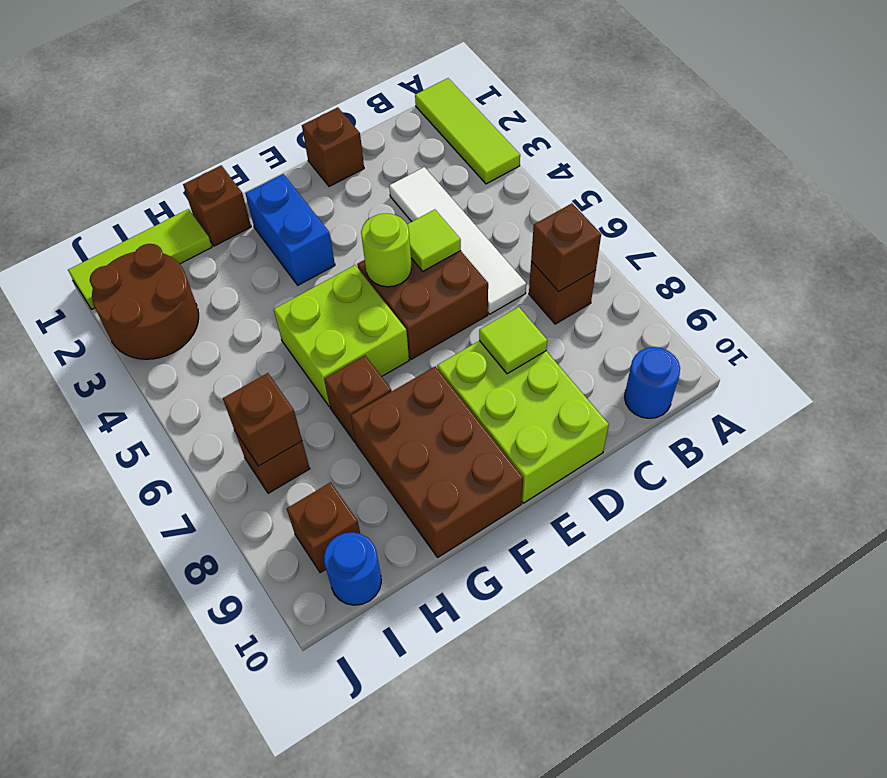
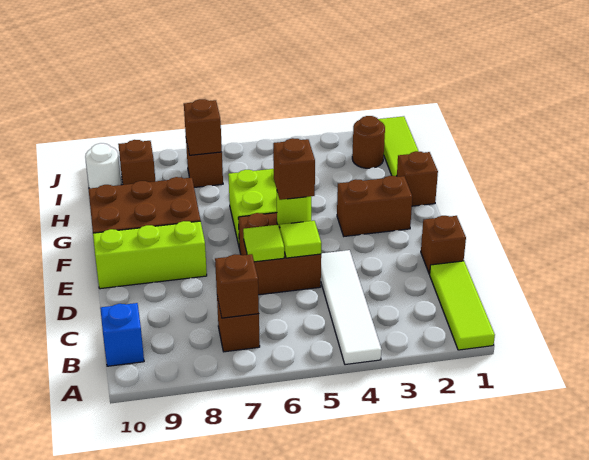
lime 1x3 tile [415,78,520,184] -> lime 1x3 tile turned to [430,261,495,350]
blue 1x1 round brick [625,347,680,418] -> blue 1x1 brick [100,303,144,366]
white 1x4 tile [389,167,526,314] -> white 1x4 tile turned to [321,250,382,365]
lime 2x3 brick [437,341,609,503] -> lime 1x3 brick [93,221,207,289]
lime 1x1 tile [479,307,547,374] -> lime 1x1 tile moved to [243,225,284,262]
blue 1x2 brick [245,174,335,285] -> brown 1x2 brick [337,176,412,236]
brown 1x1 brick [324,356,391,442] -> brown 1x1 brick moved to [273,138,315,200]
brown 2x2 round brick [90,244,199,359] -> brown 1x1 round brick [352,116,385,168]
blue 1x1 round brick [324,532,381,605] -> white 1x1 round brick [85,143,121,188]

